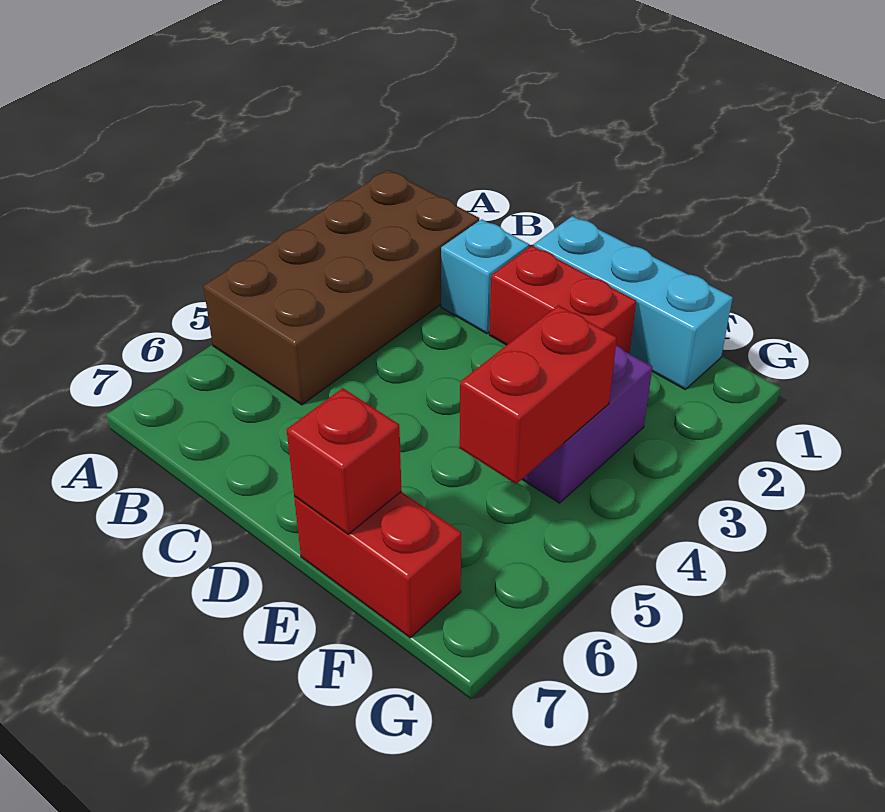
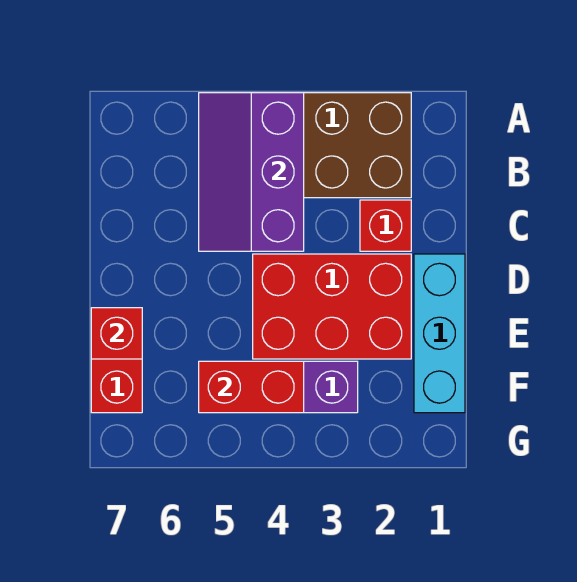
none -> purple 2x3 slope [199,93,304,251]
cyan 1x1 brick [441,219,529,334] -> red 1x1 brick [360,200,411,251]
red 1x2 brick [489,246,636,354] -> red 2x3 brick [253,254,411,359]

